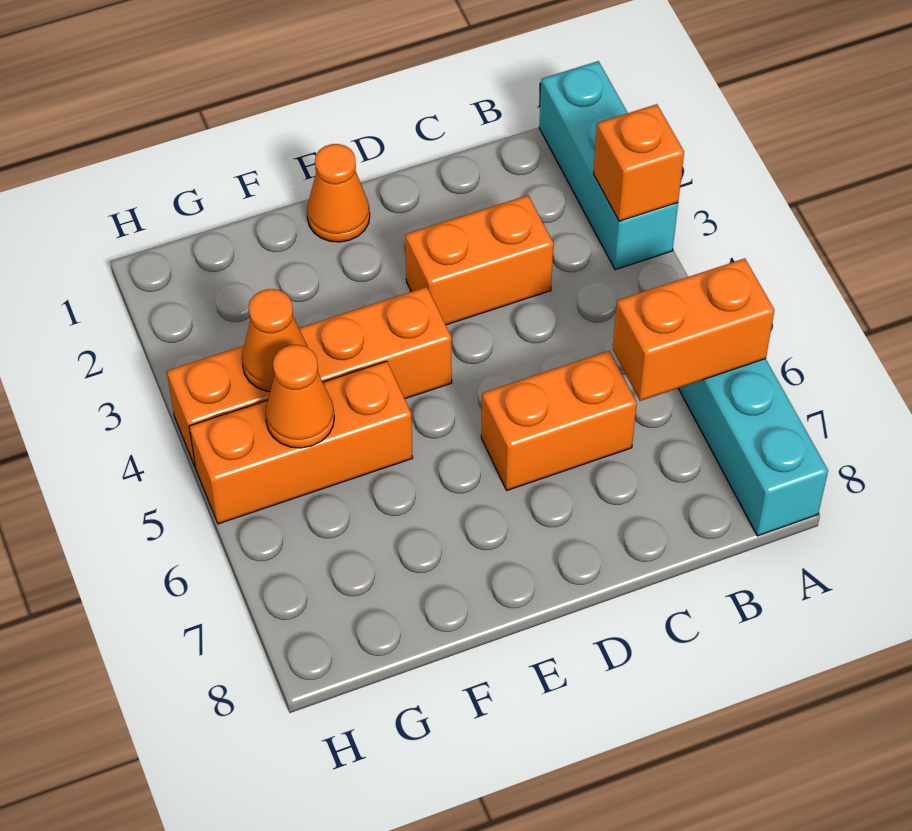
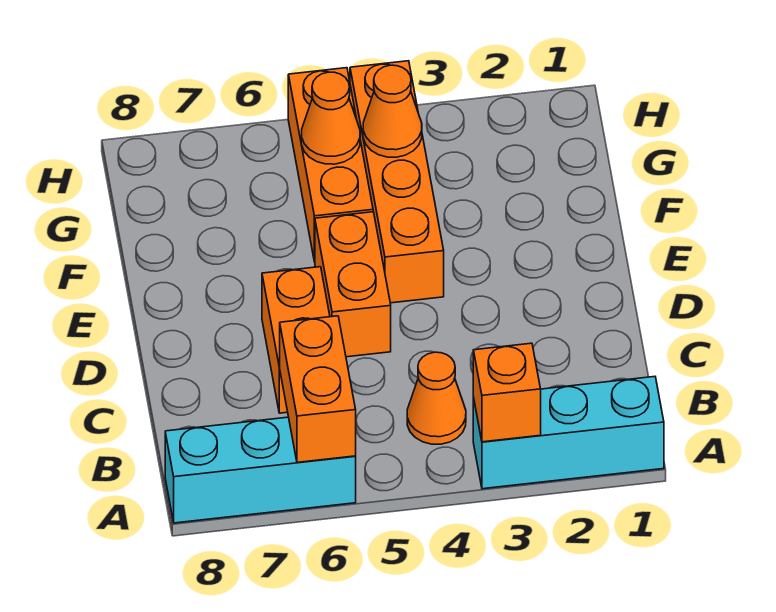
orange 1x2 brick [405,195,553,325] -> orange 1x2 brick moved to [315,212,391,357]
orange 1x1 cone [307,144,370,242] -> orange 1x1 cone moved to [407,352,466,444]

